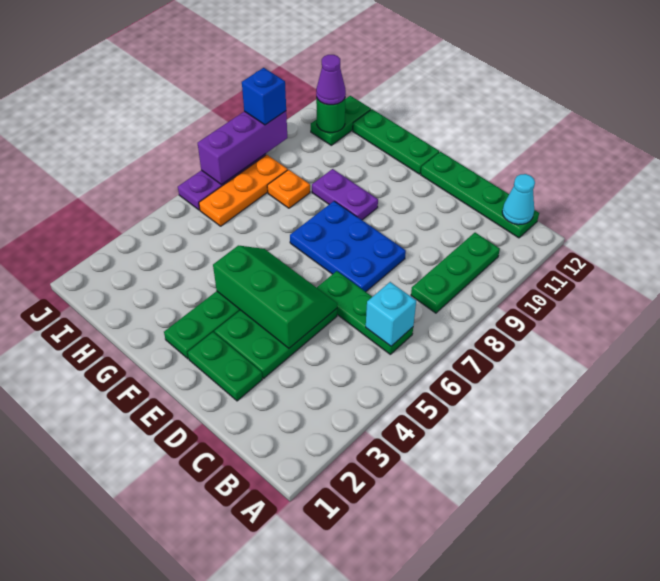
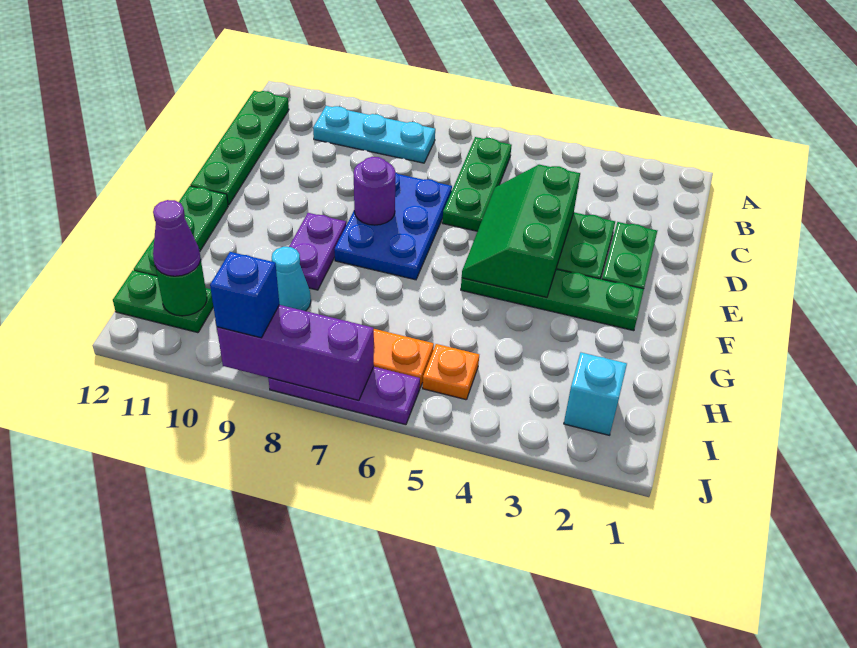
cyan 1x1 brick [366,282,416,346] -> cyan 1x1 brick moved to [564,353,627,435]
green 1x3 plate [411,233,500,313] -> cyan 1x3 plate [313,106,435,163]
cyan 1x1 cone [502,174,535,225] -> cyan 1x1 cone moved to [272,247,311,311]
none -> purple 1x1 round brick [354,157,395,225]
orange 1x1 plate [267,170,310,208] -> orange 1x1 plate moved to [423,344,479,400]

